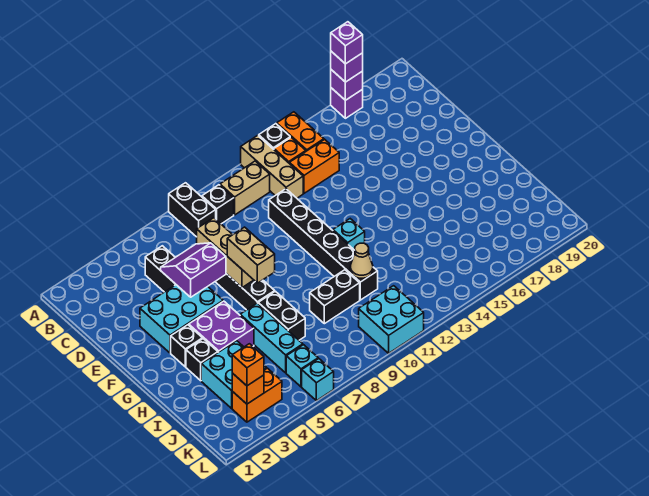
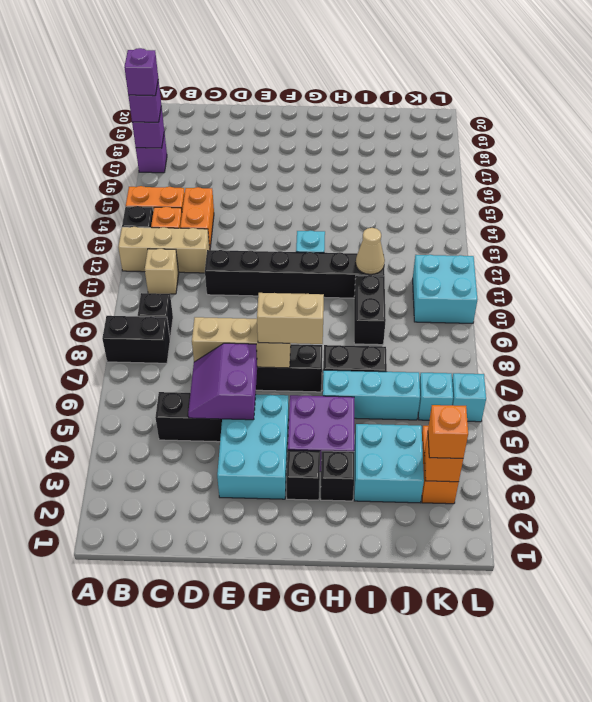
tan 1x2 brick [220,161,270,215] -> tan 1x1 brick [145,249,179,294]

